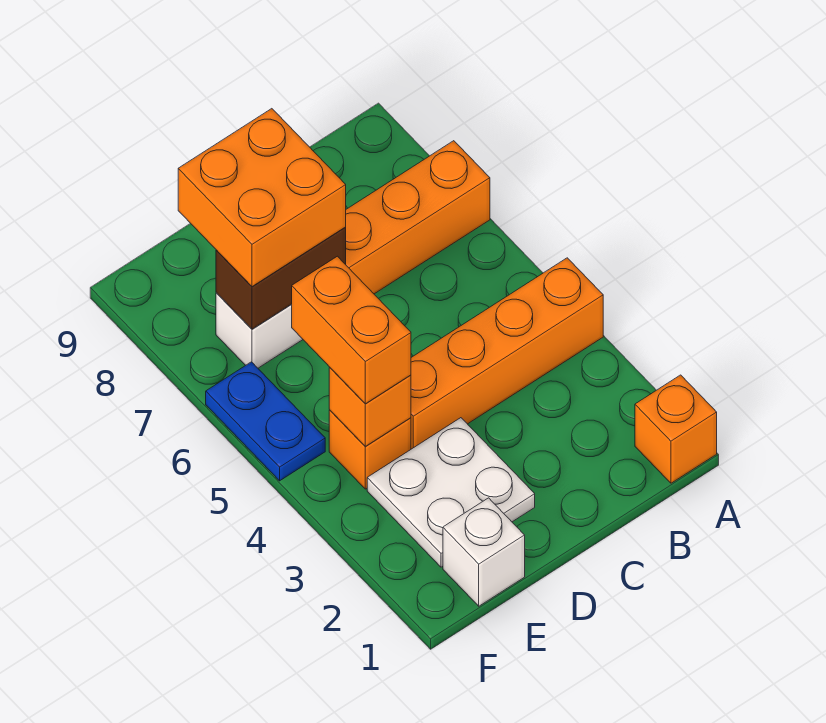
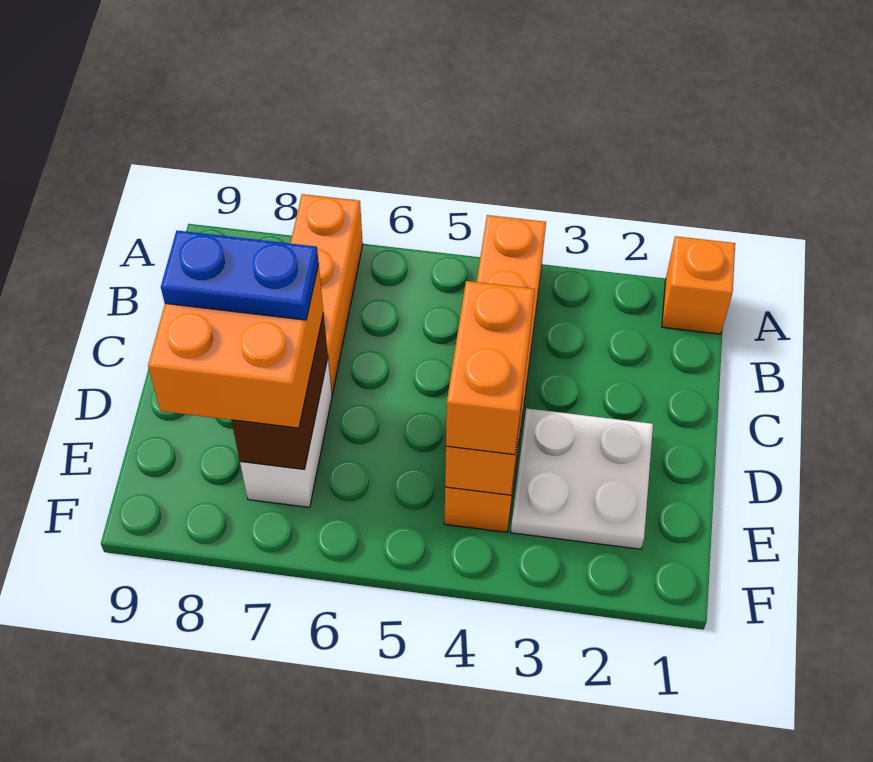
white 1x1 brick [443,498,525,606] -> none
orange 1x2 brick [292,256,411,404] -> orange 1x2 brick turned to [446,281,535,455]
blue 1x2 plate [206,362,325,481] -> blue 1x2 plate moved to [161,231,319,320]

